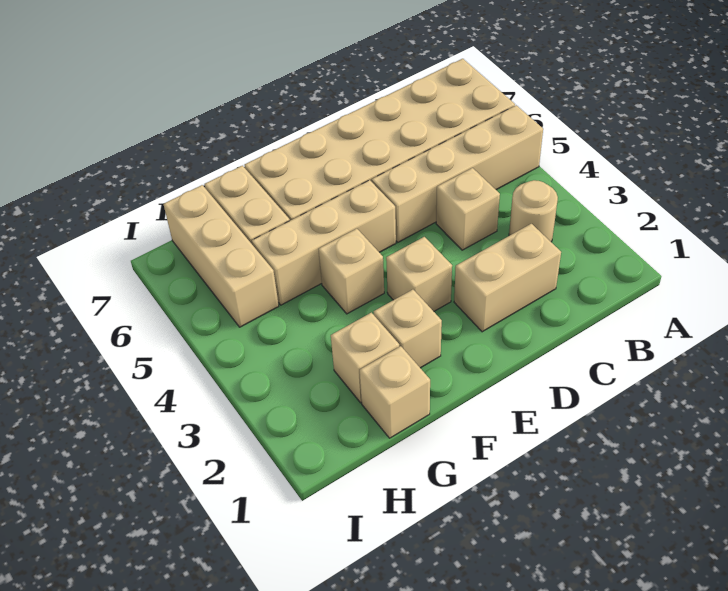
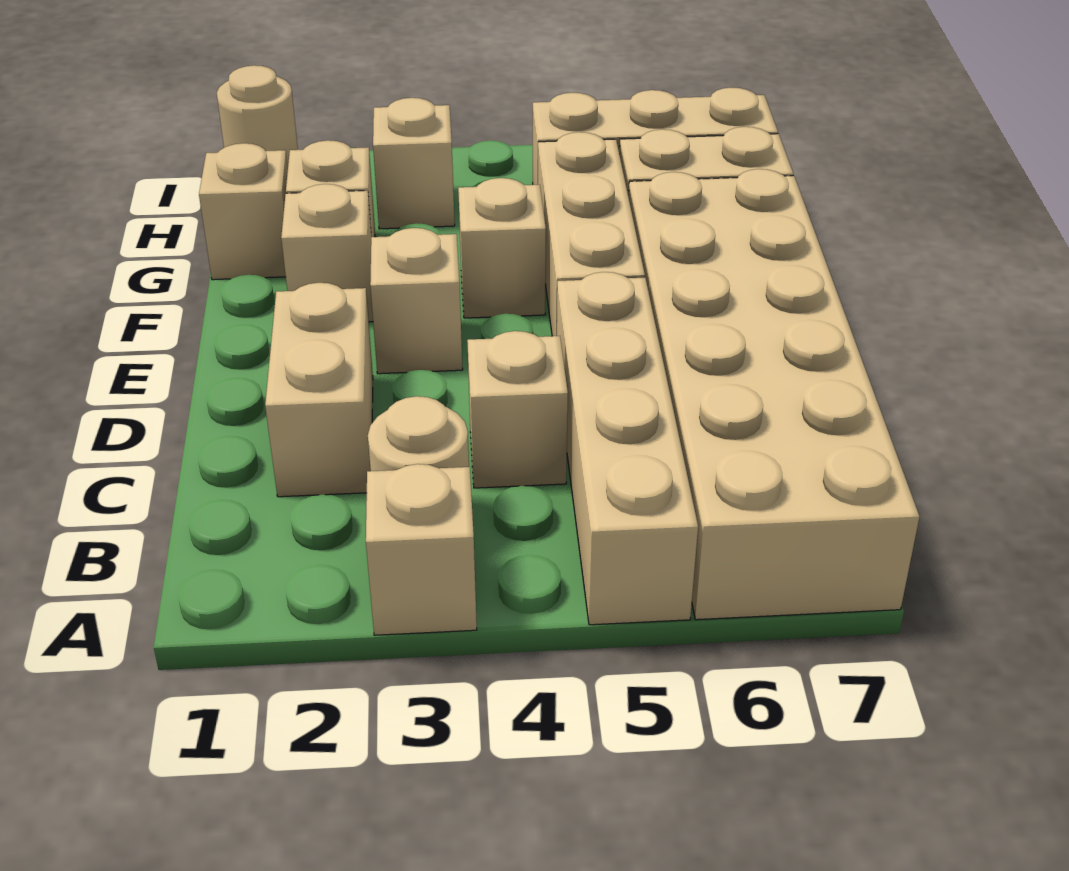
none -> tan 1x1 brick [366,464,477,635]
none -> tan 1x1 brick [373,98,455,229]
none -> tan 1x1 round brick [217,65,298,166]

